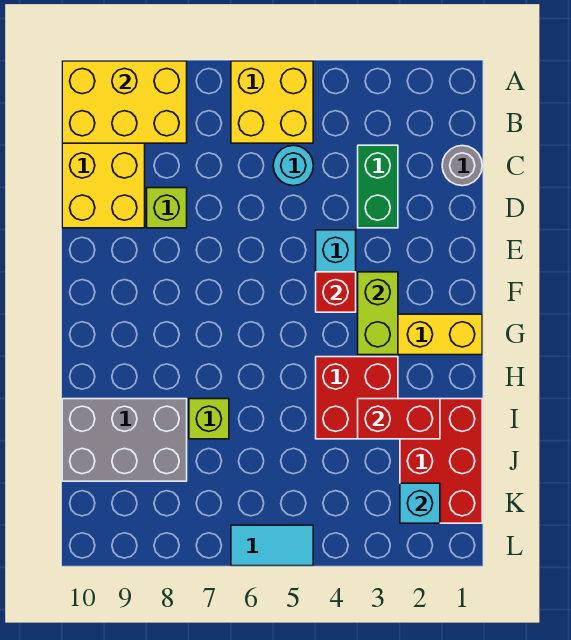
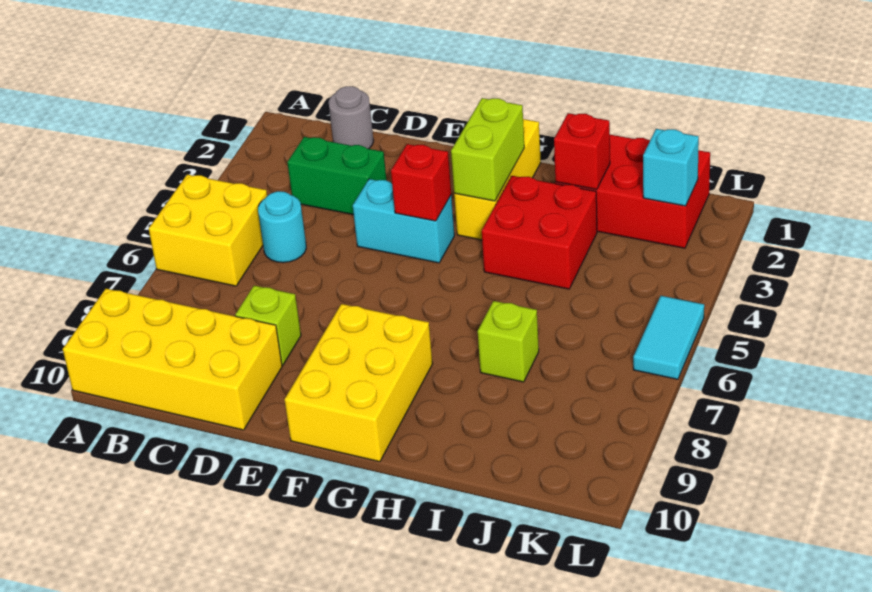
yellow 2x3 brick [62,61,187,143] -> yellow 2x3 brick moved to [285,304,433,462]
lime 1x2 brick [358,272,398,355] -> lime 1x2 brick turned to [451,98,524,201]
red 1x2 brick [358,399,440,439] -> red 1x1 brick [554,113,610,189]
grey 2x3 brick [62,399,187,481] -> none

